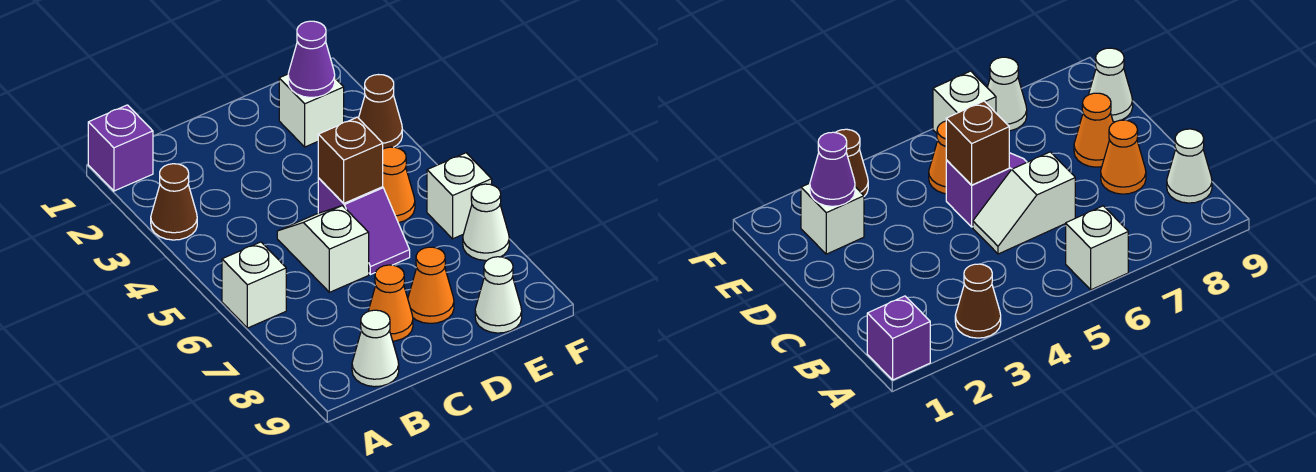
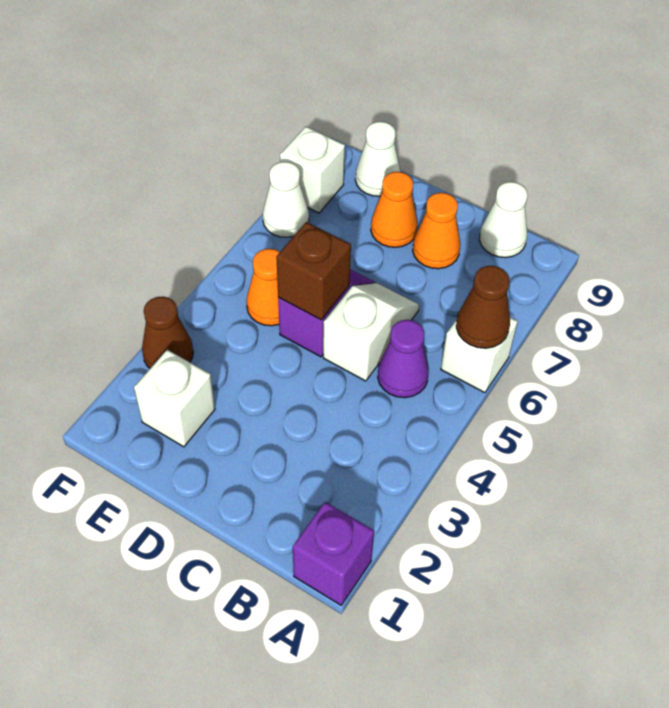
brown 1x1 cone [151,164,197,240] -> brown 1x1 cone moved to [456,266,510,348]
white 1x2 slope [277,206,369,292] -> white 1x2 slope turned to [323,283,419,381]
purple 1x1 cone [288,21,335,98] -> purple 1x1 cone moved to [378,320,429,398]
white 1x1 brick [427,153,492,239] -> white 1x1 brick moved to [280,127,345,213]

